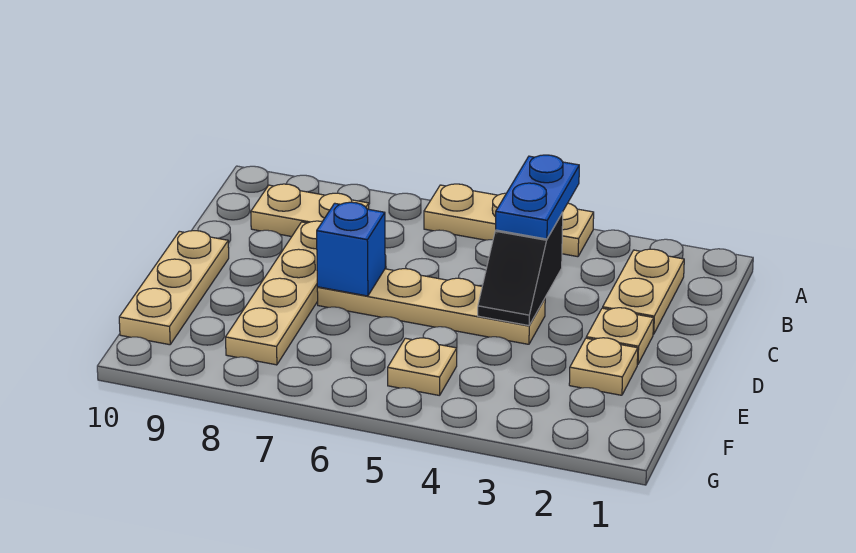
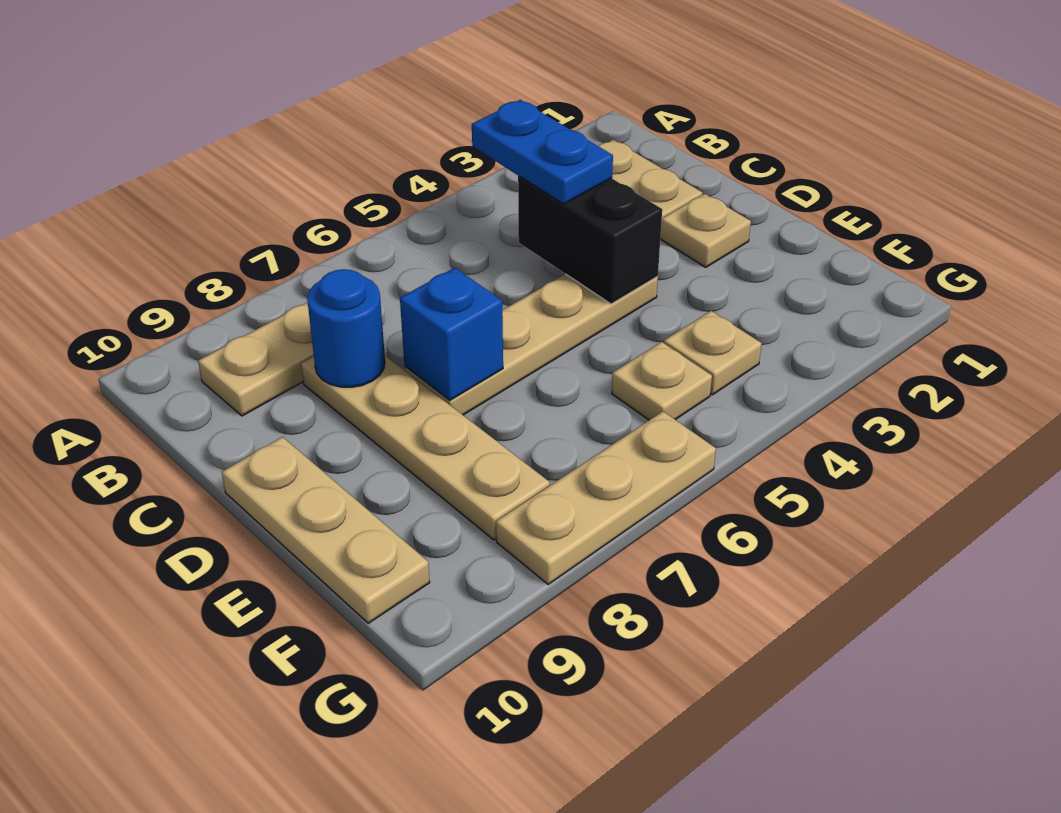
tan 1x3 plate [424,184,594,257] -> tan 1x3 plate moved to [496,411,716,584]
black 1x2 slope [478,212,563,326] -> black 1x2 brick [518,176,662,304]
none -> blue 1x1 round brick [307,269,385,387]
tan 1x1 plate [569,338,638,395] -> tan 1x1 plate moved to [664,311,762,395]

